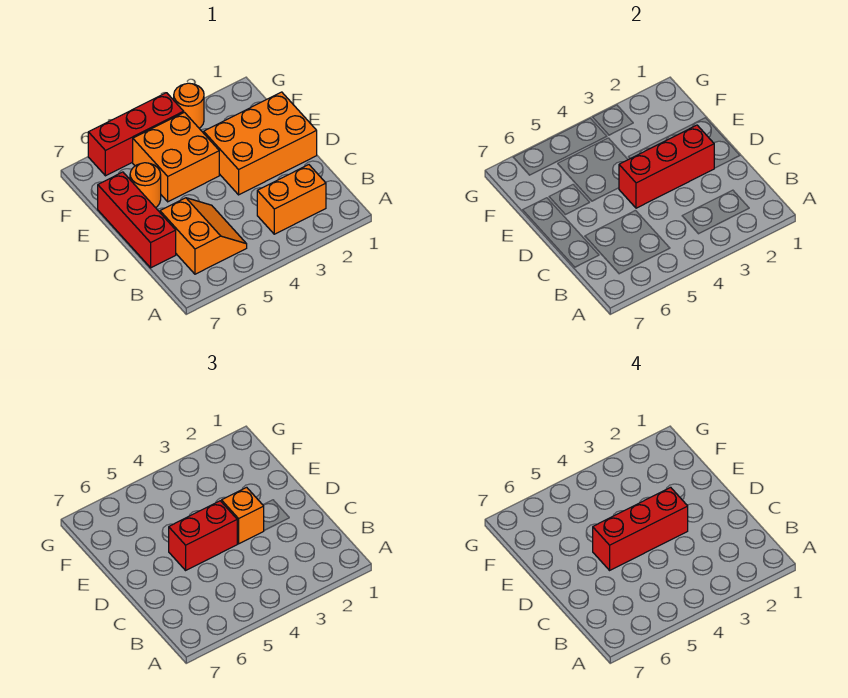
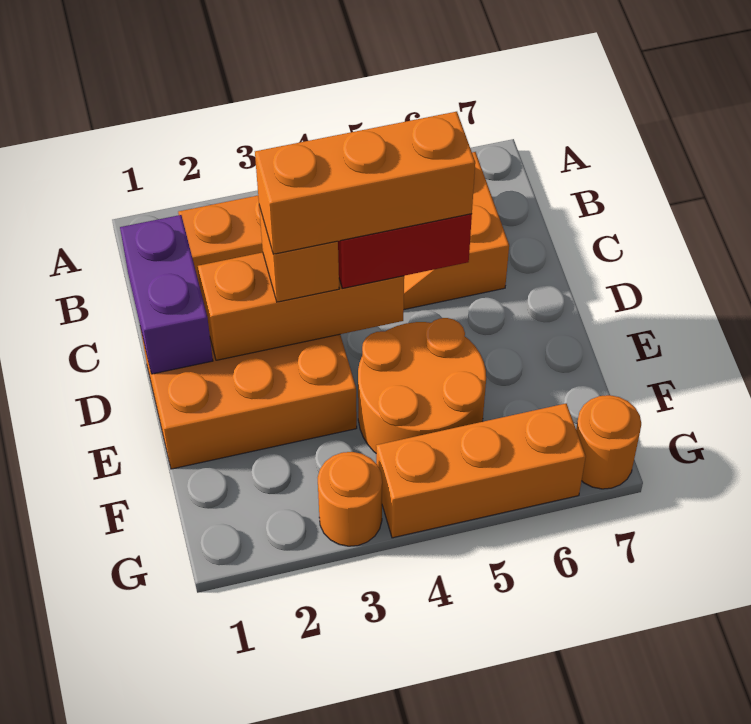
none -> purple 1x2 brick [120,215,213,374]
red 1x3 brick [98,172,176,268] -> none
red 1x3 brick [619,125,714,208] -> orange 1x3 brick [198,252,404,360]
red 1x3 brick [593,487,688,570] -> orange 1x3 brick [255,112,475,254]
orange 2x2 brick [133,112,219,202] -> orange 2x2 round brick [358,318,486,453]
orange 1x1 round brick [130,163,161,208] -> orange 1x1 round brick moved to [576,395,641,489]
red 1x3 brick [88,93,184,176] -> orange 1x3 brick [376,404,586,538]

